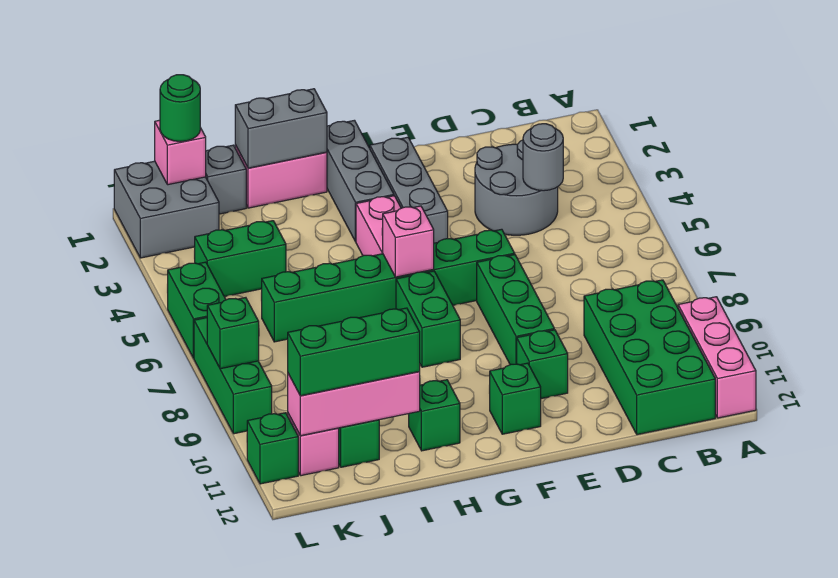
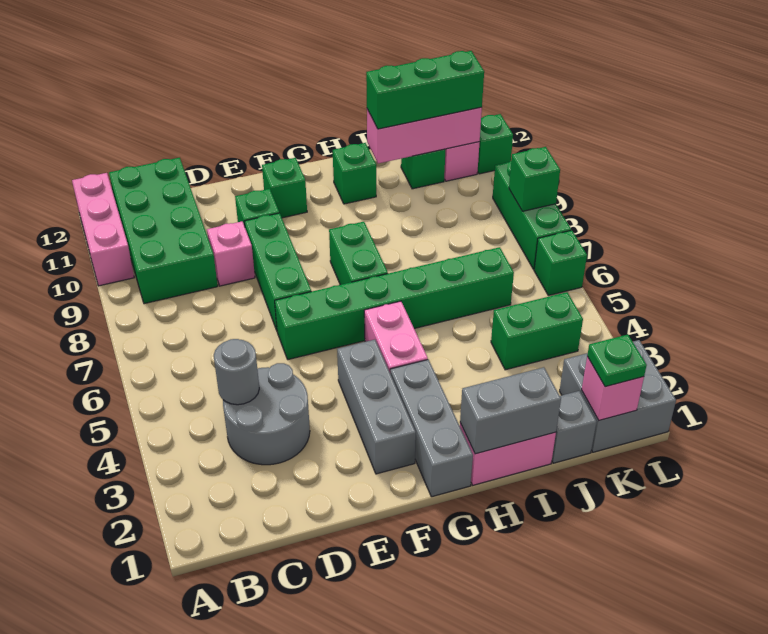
pink 1x1 brick [382,206,434,277] -> pink 1x1 brick moved to [207,221,255,286]
green 1x1 round brick [160,75,200,142] -> green 1x1 plate [587,335,647,387]
green 1x2 brick [167,262,226,358] -> green 1x1 brick [534,230,587,295]

